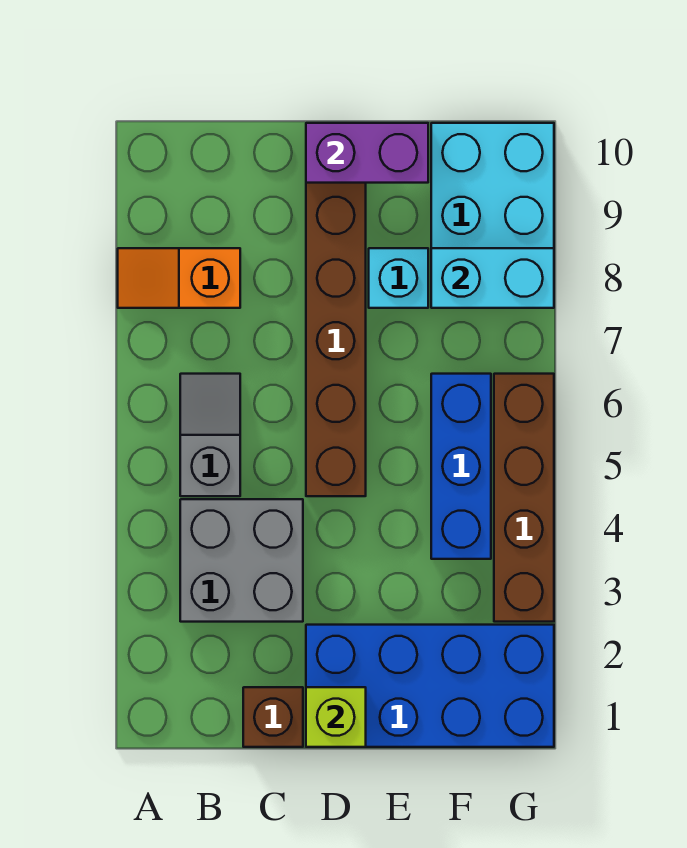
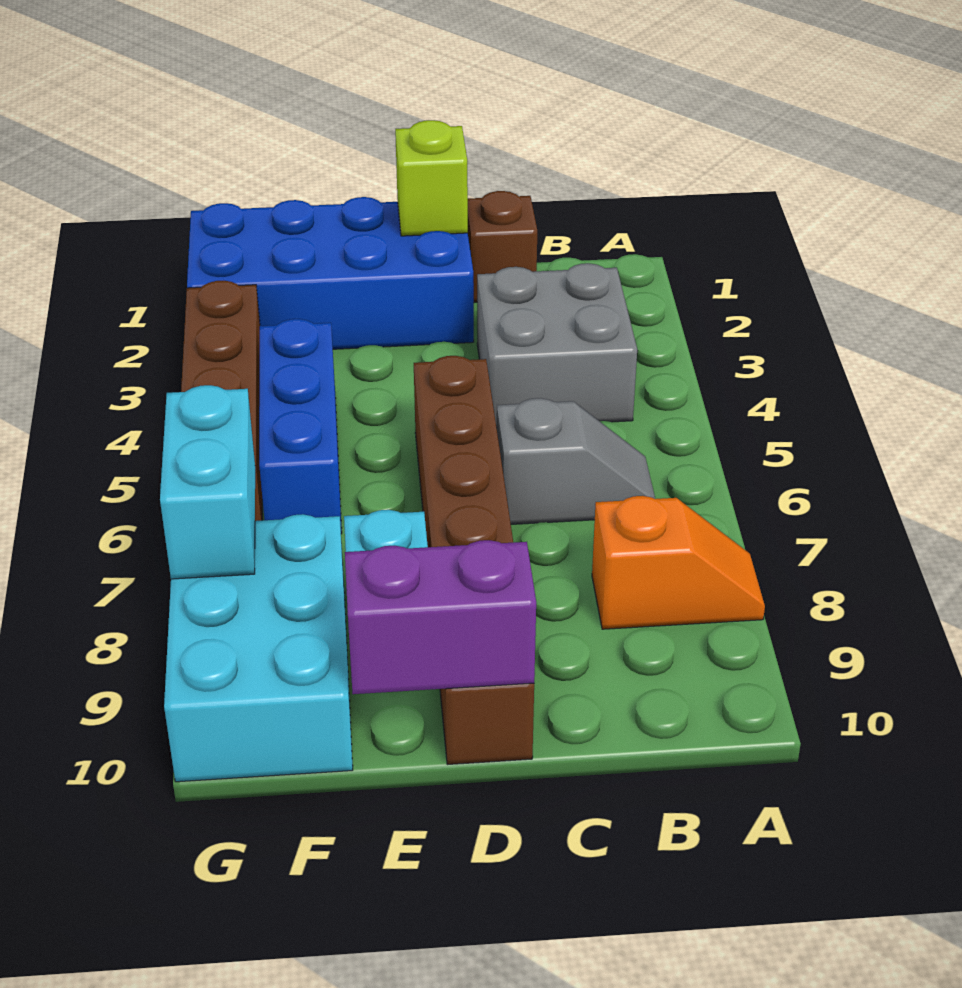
grey 1x2 slope [180,374,240,496] -> grey 1x2 slope turned to [497,398,655,524]
cyan 1x2 brick [431,248,554,308] -> cyan 1x2 brick turned to [160,385,255,579]

